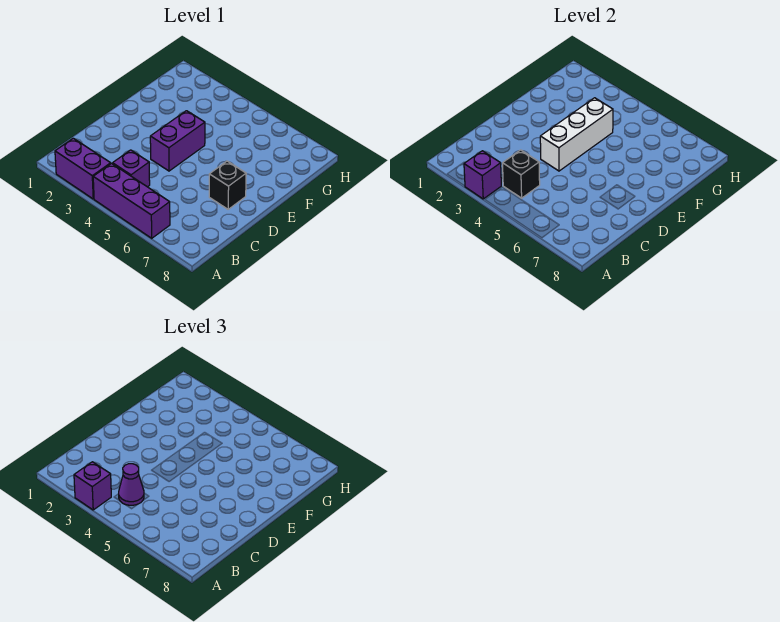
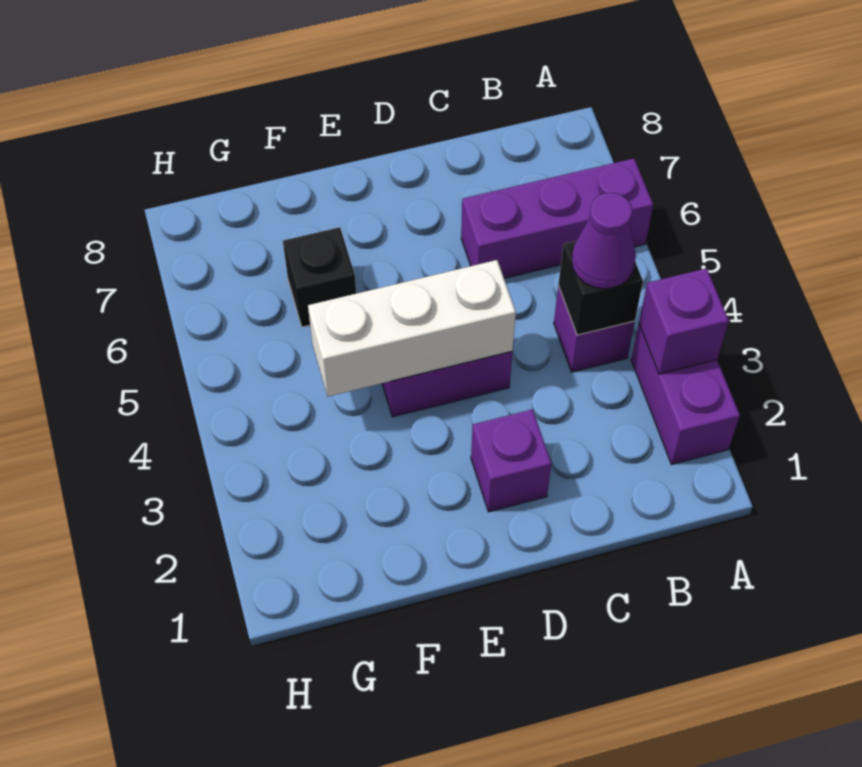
purple 1x1 brick [74,462,111,510] -> purple 1x1 brick moved to [471,409,551,512]
purple 1x3 brick [93,164,170,238] -> purple 1x3 brick turned to [461,158,653,278]
black 1x1 brick [209,161,246,209] -> black 1x1 brick moved to [283,227,356,327]

